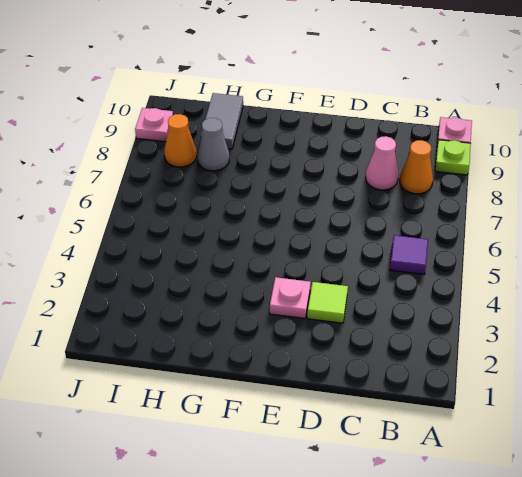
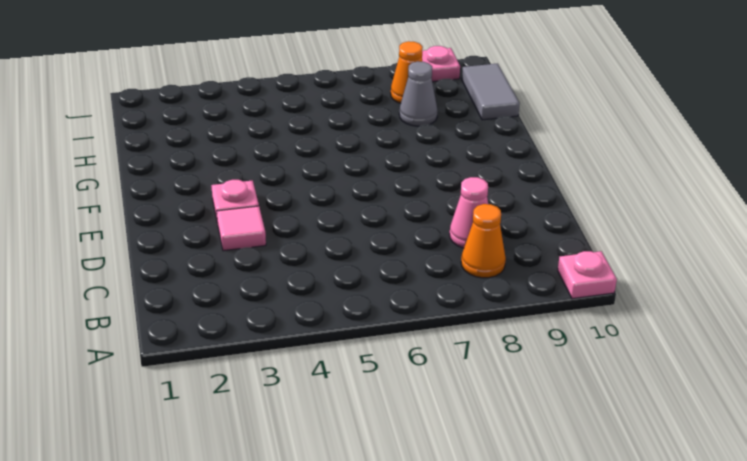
lime 1x1 plate [435,140,471,175] -> none
purple 1x1 tile [390,235,428,274] -> none
lime 1x1 tile [307,282,348,323] -> pink 1x1 tile [217,206,266,251]
grey 1x2 tile [201,93,243,149] -> grey 1x2 tile turned to [462,64,520,120]

